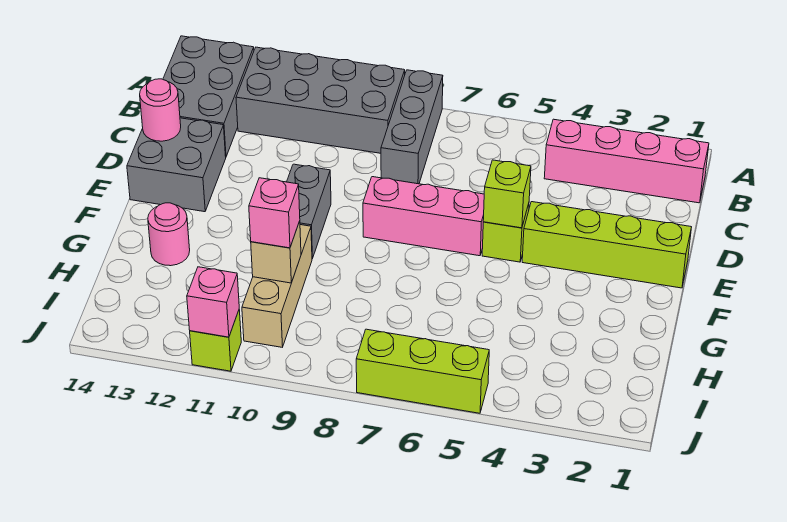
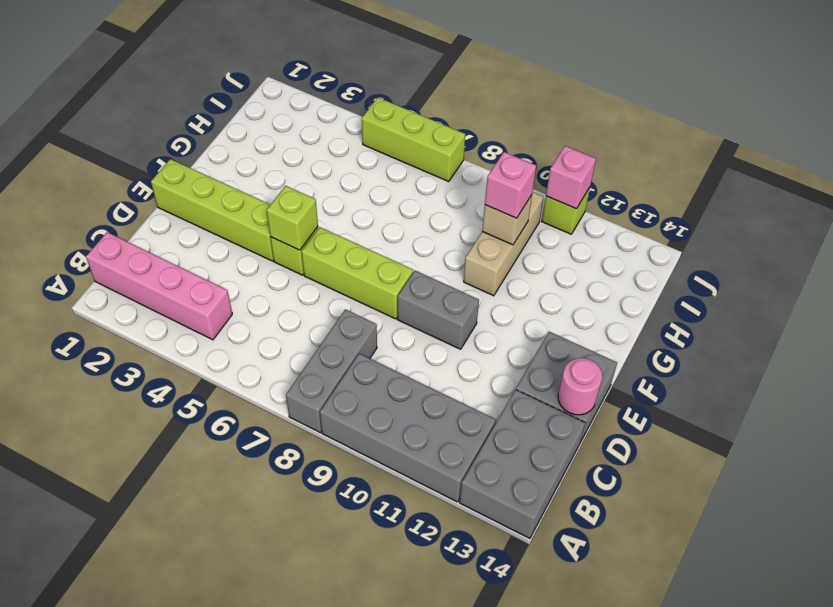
pink 1x3 brick [363,177,484,256] -> lime 1x3 brick [302,227,413,319]
grey 1x2 brick [287,164,331,259] -> grey 1x2 brick turned to [398,271,479,349]
pink 1x1 round brick [148,203,190,266] -> none

